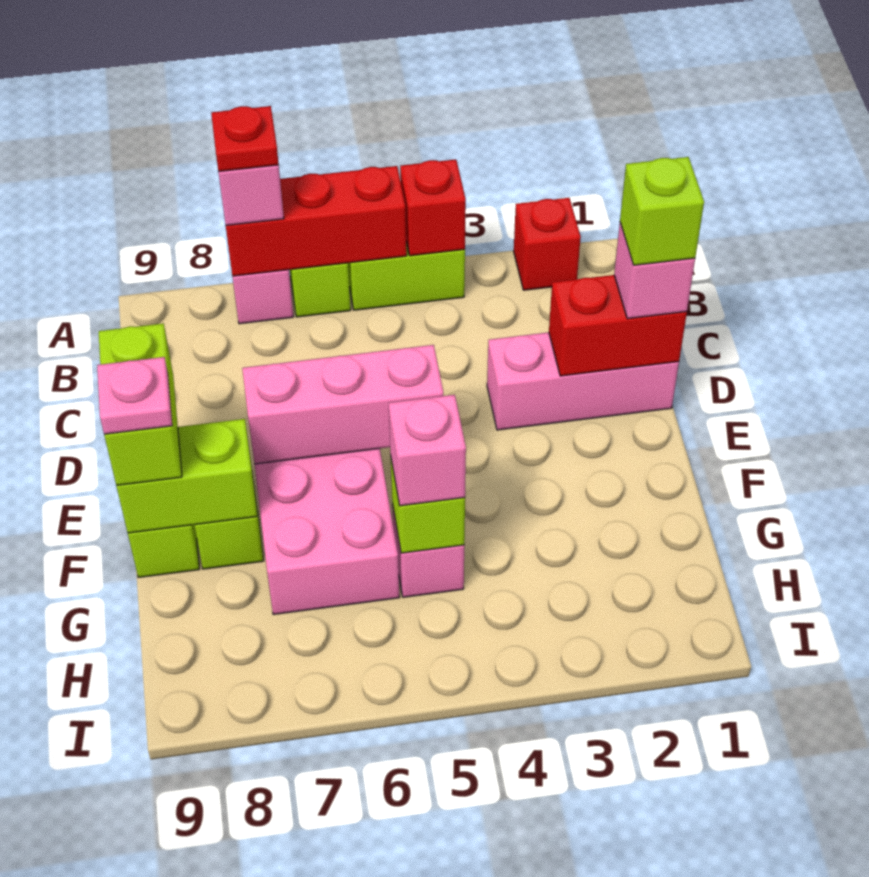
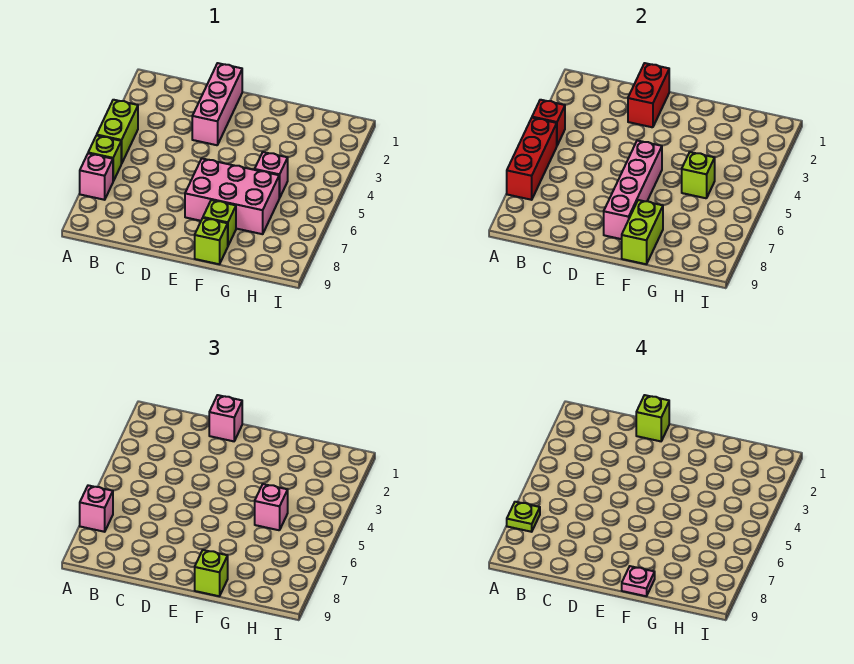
red 1x1 brick [514,198,581,290] -> none
red 1x1 plate [211,106,279,172] -> lime 1x1 plate [507,502,540,532]
pink 1x3 brick [242,345,443,464] -> pink 1x4 brick [604,141,662,239]
lime 1x2 brick [99,323,182,485] -> lime 1x1 brick [195,550,228,596]

